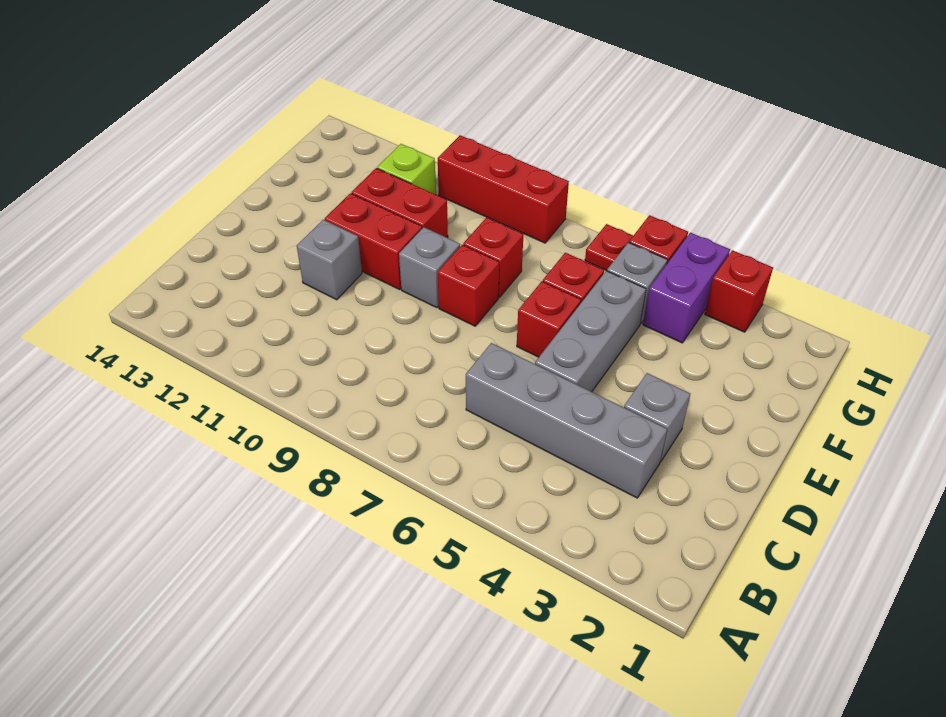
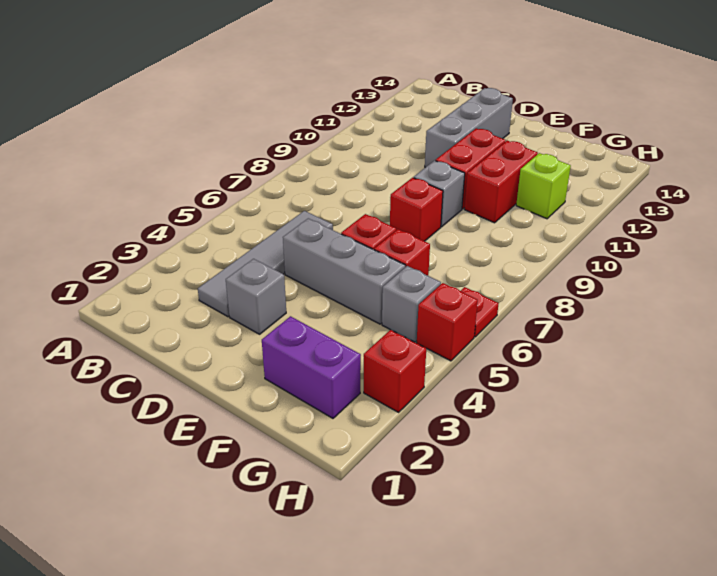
grey 1x4 brick [466,343,667,498] -> grey 1x4 tile [198,211,333,317]
grey 1x1 brick [297,220,362,300] -> grey 1x3 brick [425,88,513,167]
red 1x1 brick [463,217,523,297] -> none
purple 1x2 brick [643,233,730,343] -> purple 1x2 brick moved to [262,316,361,418]
red 1x3 brick [438,135,569,243] -> none

